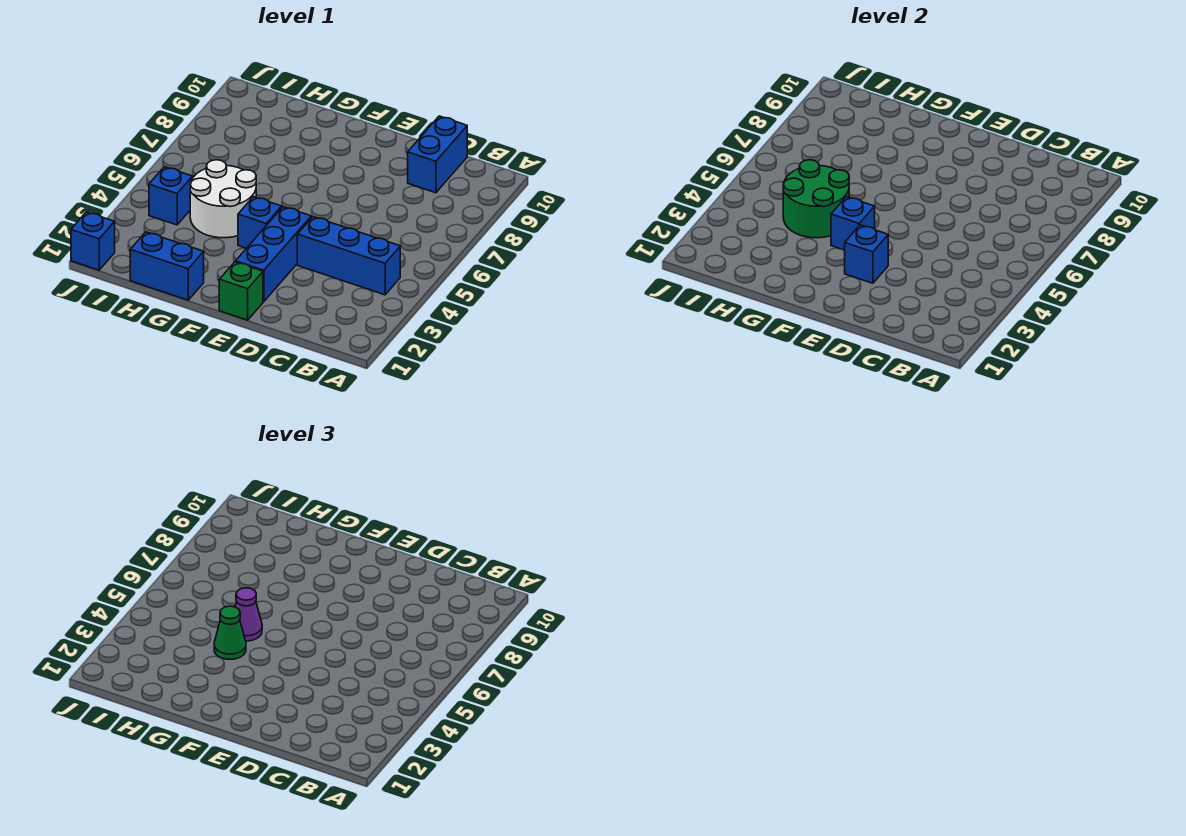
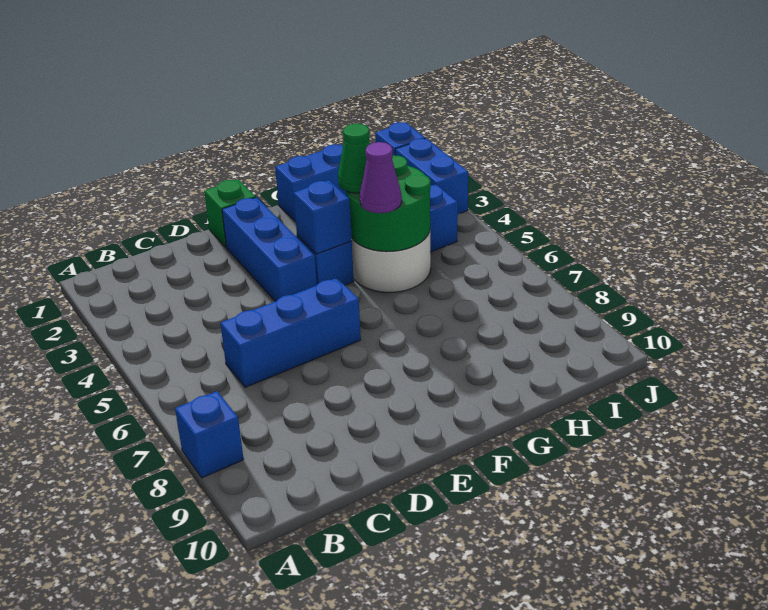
blue 1x3 brick [297,217,400,295] -> blue 1x3 brick moved to [220,278,361,387]
blue 1x2 brick [408,116,467,193] -> blue 1x2 brick moved to [395,138,468,214]
blue 1x1 brick [845,225,888,283] -> blue 1x1 brick moved to [175,391,244,478]

